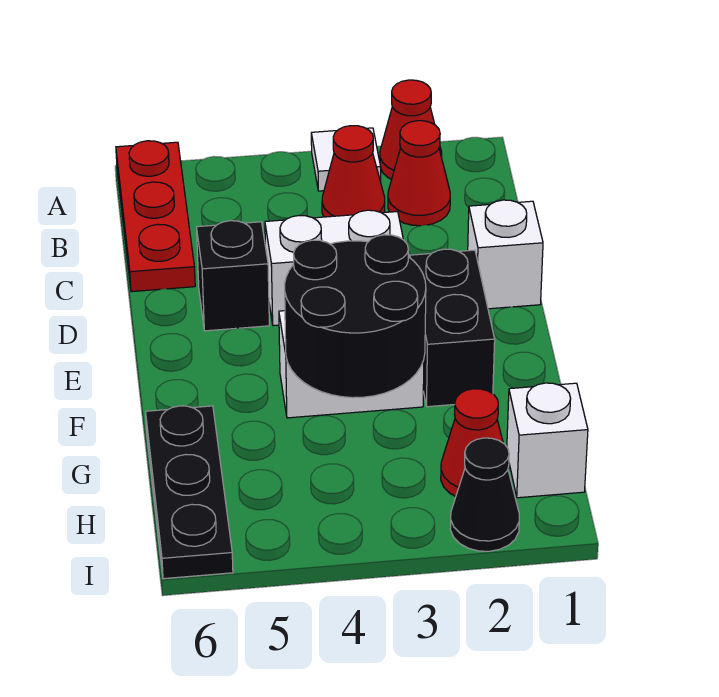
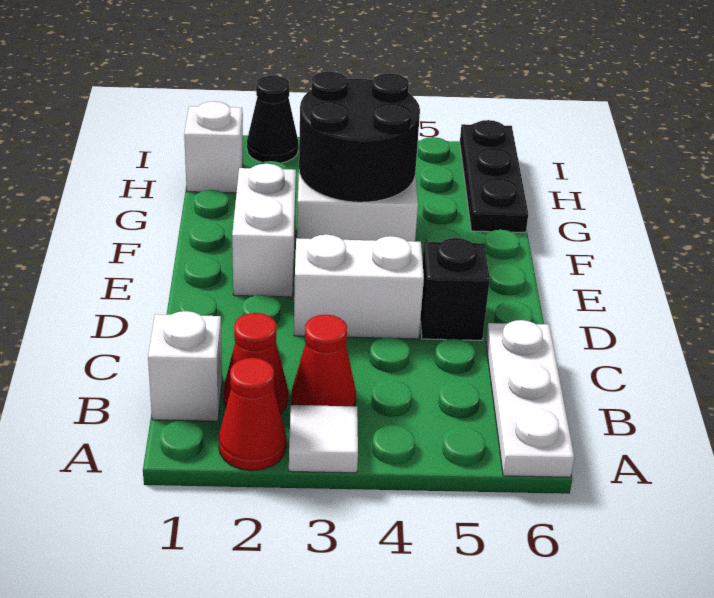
red 1x3 plate [116,141,195,292] -> white 1x3 plate [486,320,574,477]
white 1x1 brick [468,200,543,309] -> white 1x1 brick moved to [148,311,222,421]
black 1x2 brick [410,249,495,407] -> white 1x2 brick [232,164,296,297]
red 1x1 cone [441,389,509,496] -> none

